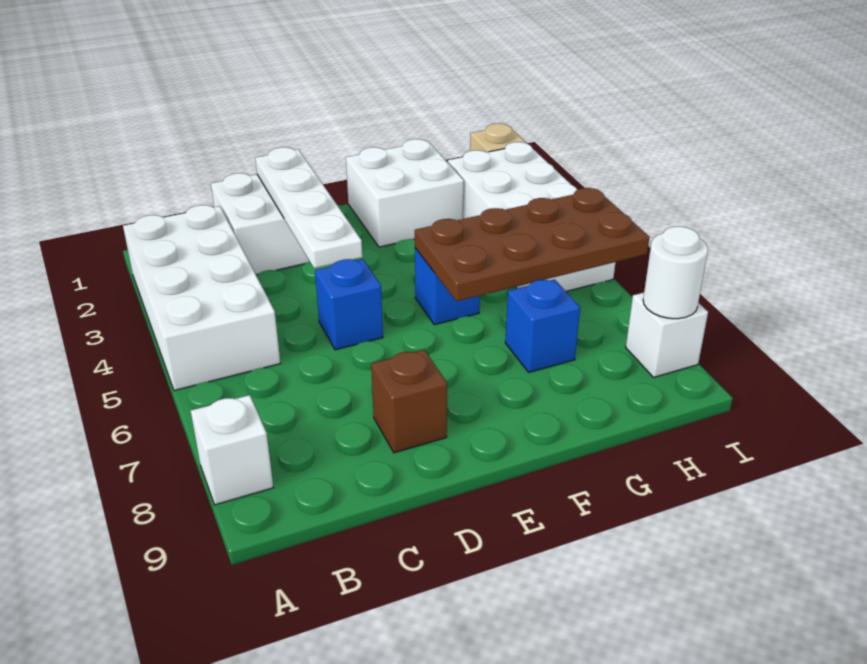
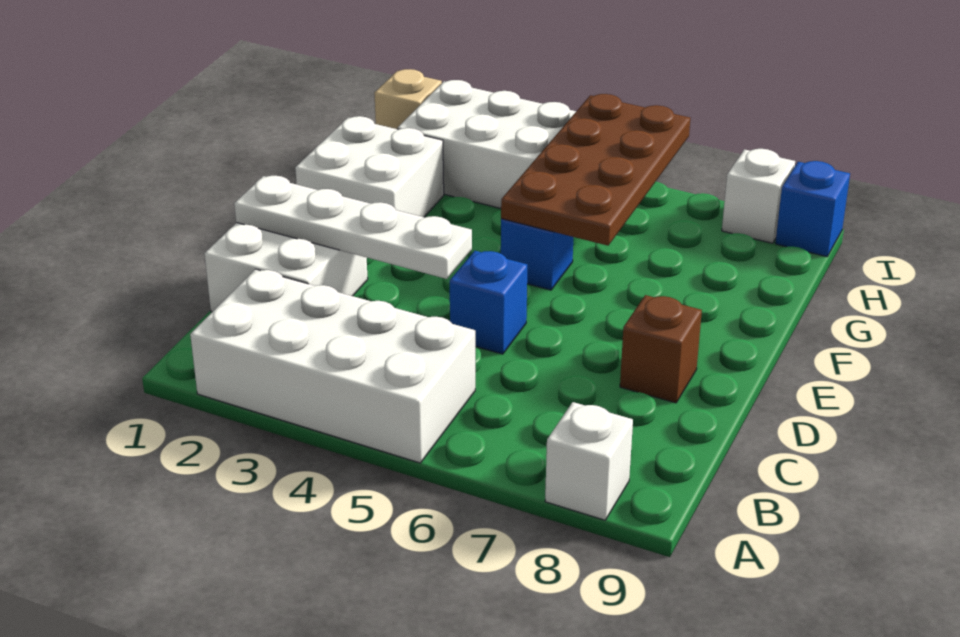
blue 1x1 brick [505,279,580,372] -> blue 1x1 brick moved to [775,161,850,257]
white 1x1 round brick [643,226,708,319] -> none

